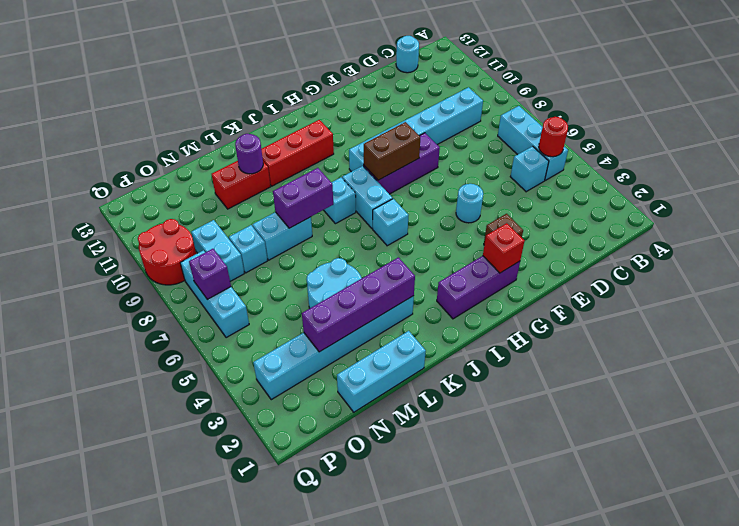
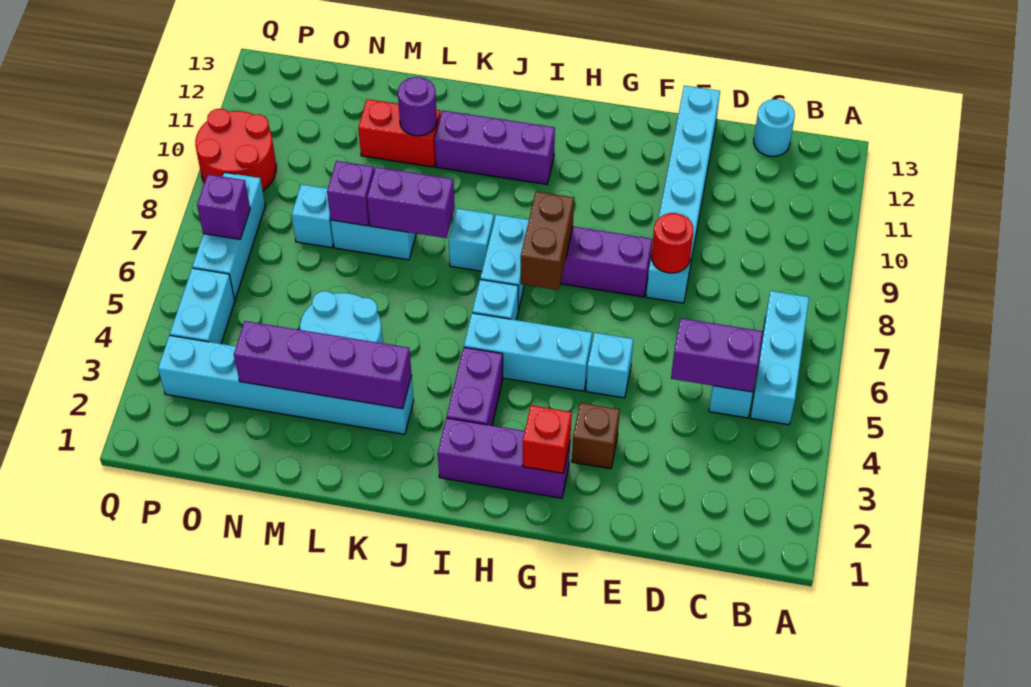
red 1x1 round brick [539,117,568,157] -> red 1x1 round brick moved to [652,213,693,273]
none -> purple 1x2 brick [671,318,763,392]
cyan 1x6 brick [349,87,483,172] -> cyan 1x6 brick turned to [646,85,720,303]
cyan 1x1 round brick [456,184,483,223] -> cyan 1x1 brick [586,333,633,398]
brown 1x2 brick [364,122,420,180] -> brown 1x2 brick turned to [521,192,574,290]
none -> purple 1x2 brick [447,347,503,425]
red 1x3 brick [261,120,334,186] -> purple 1x3 brick [435,110,555,184]
cyan 1x3 brick [337,331,426,412] -> cyan 1x3 brick moved to [464,313,592,391]
none -> purple 1x1 brick [327,161,374,226]
cyan 1x2 brick [191,220,244,281] -> cyan 1x2 brick moved to [170,268,235,344]

